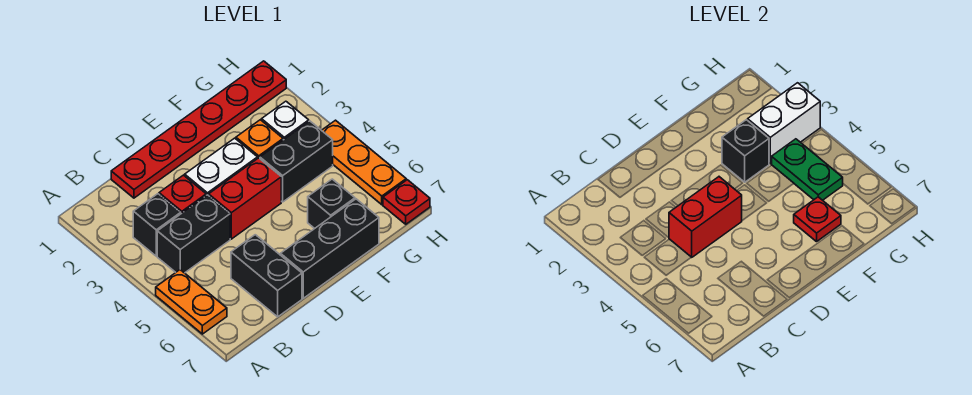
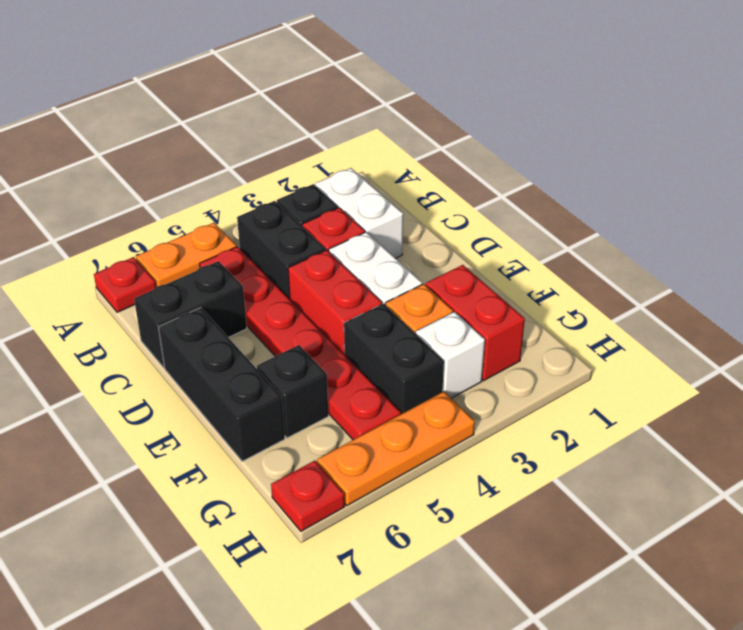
red 1x6 plate [111,61,286,198] -> red 1x6 plate moved to [200,247,401,440]
red 1x2 brick [669,177,742,257] -> red 1x2 brick moved to [426,265,525,381]
black 1x1 brick [722,120,769,182] -> none
red 1x1 plate [794,197,841,242] -> red 1x1 plate moved to [94,257,156,312]
white 1x2 brick [748,83,820,164] -> white 1x2 brick moved to [315,168,403,258]
green 1x2 plate [772,139,843,200] -> none

